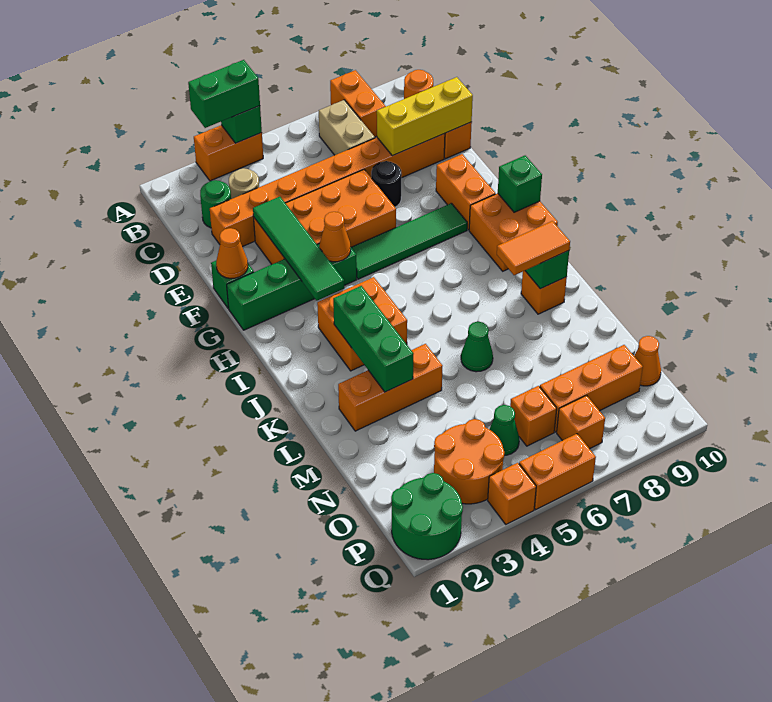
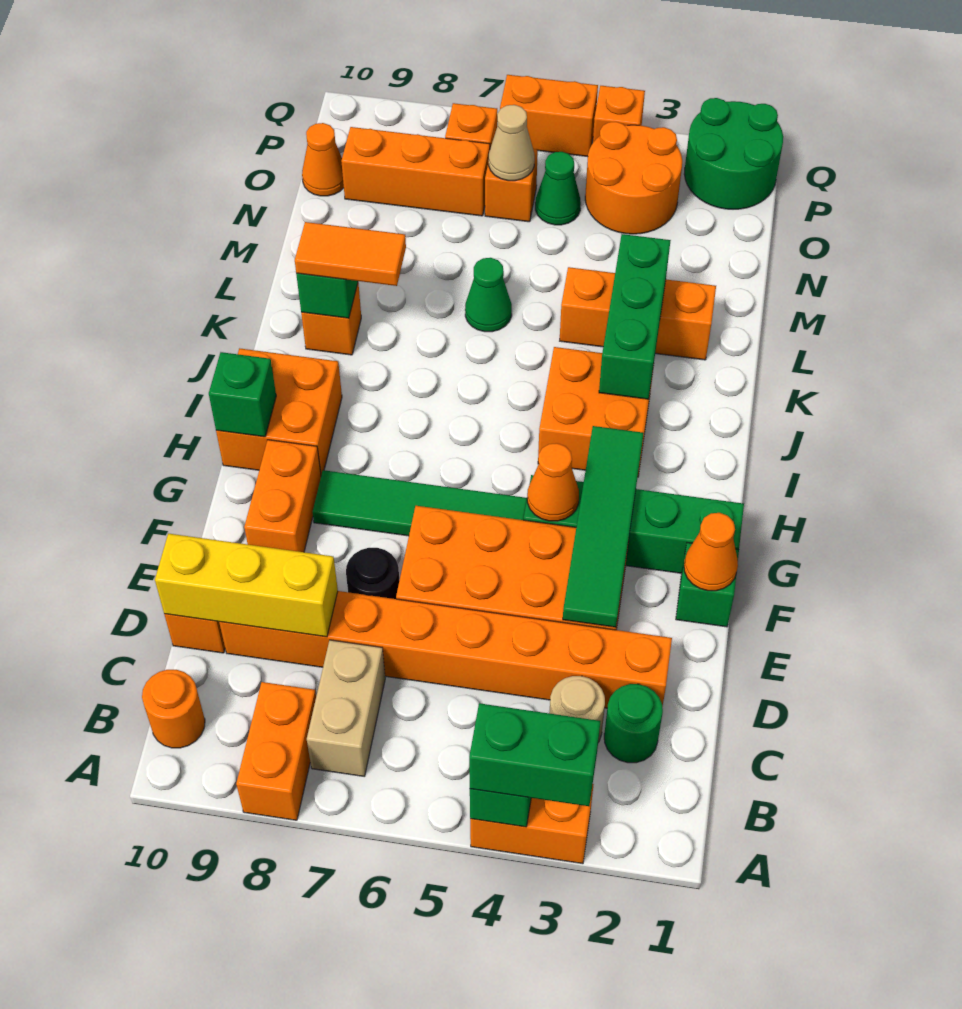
none -> tan 1x1 cone [489,105,535,181]

